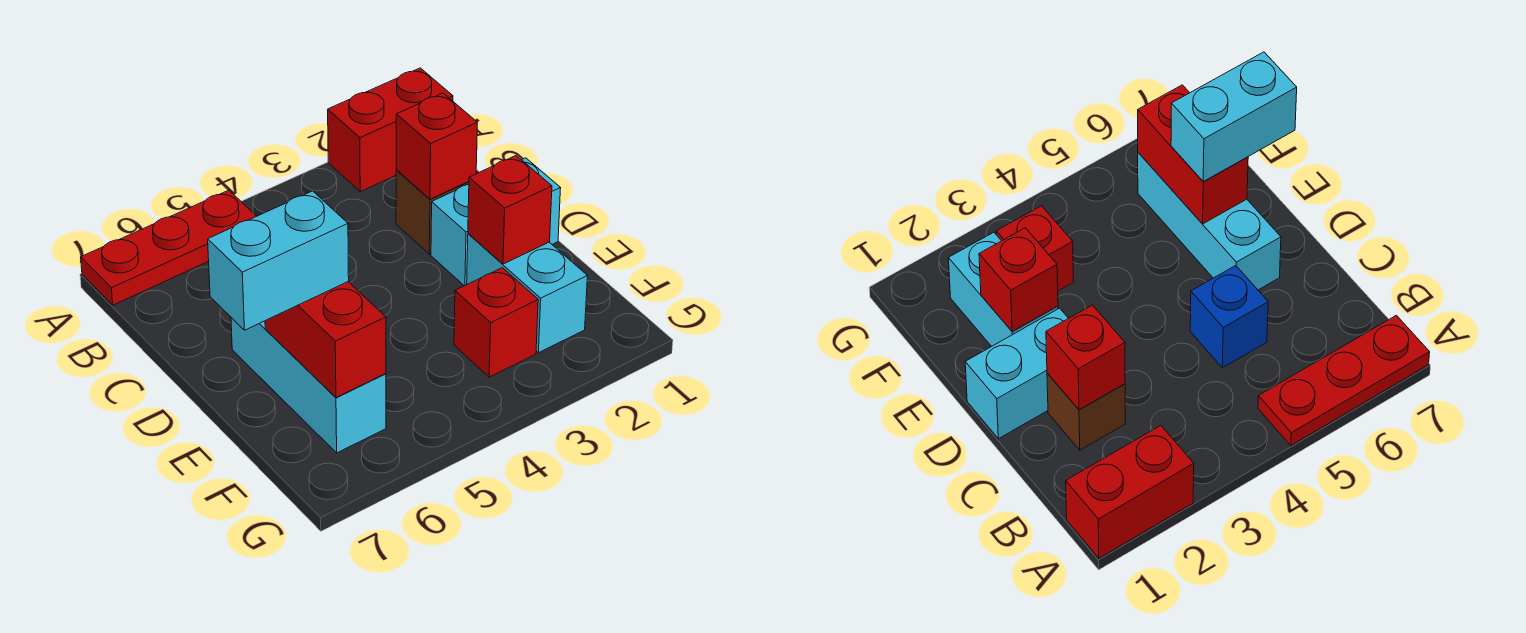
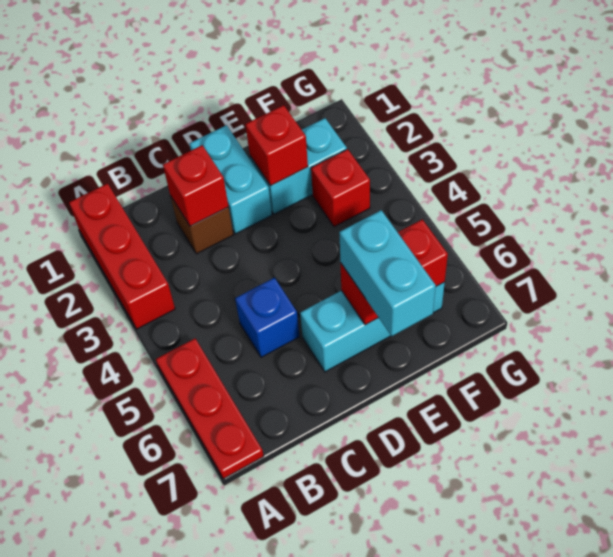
red 1x2 brick [328,68,453,192] -> red 1x3 brick [69,184,175,329]

